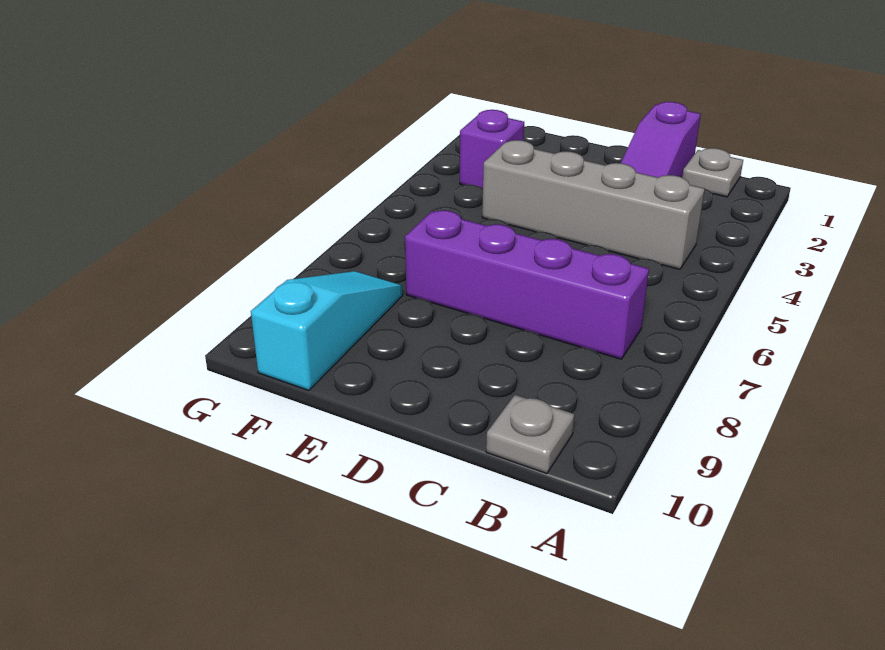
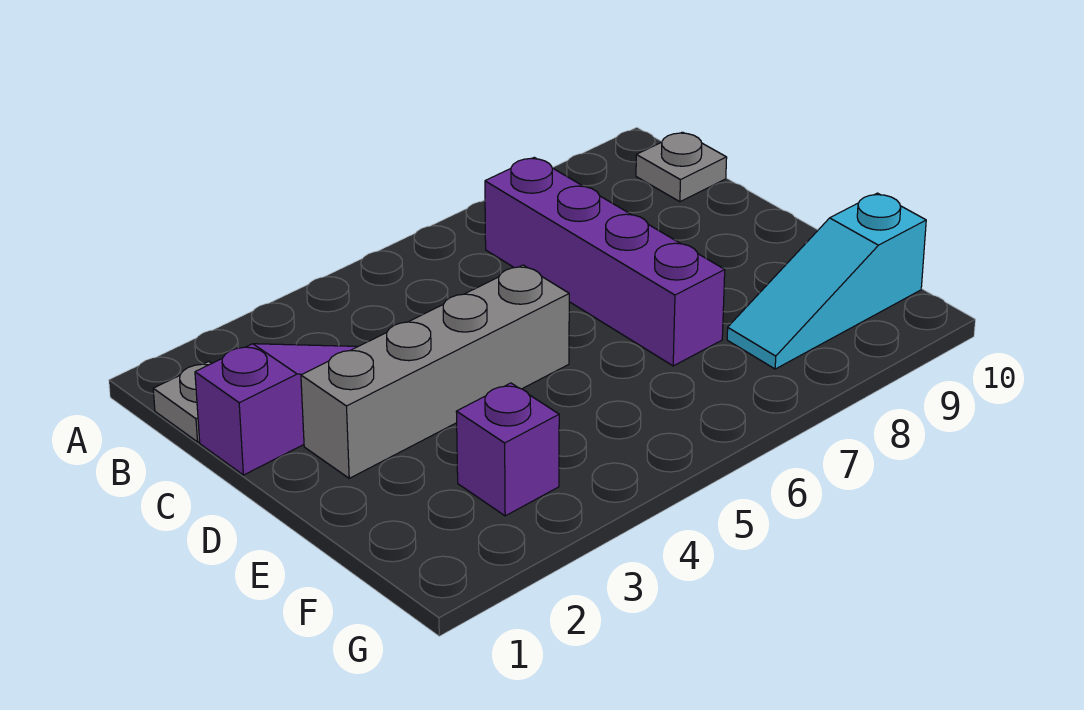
grey 1x4 brick [482,140,705,269] -> grey 1x4 brick turned to [301,265,569,478]

